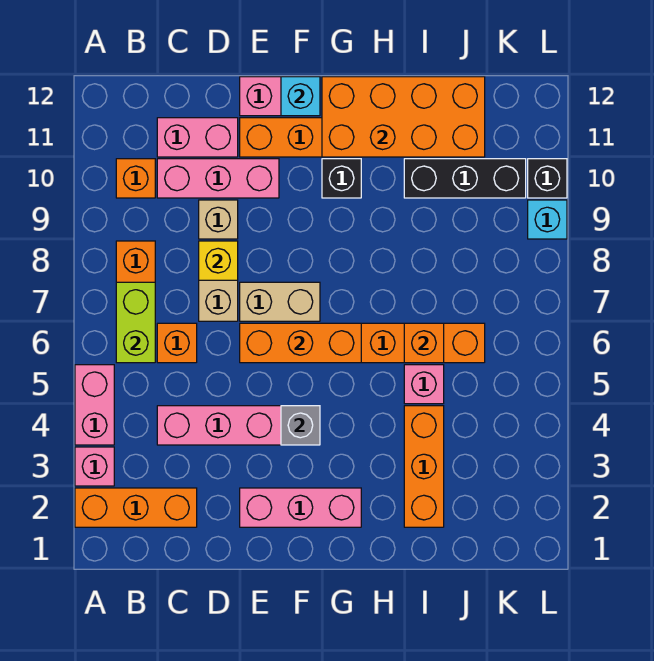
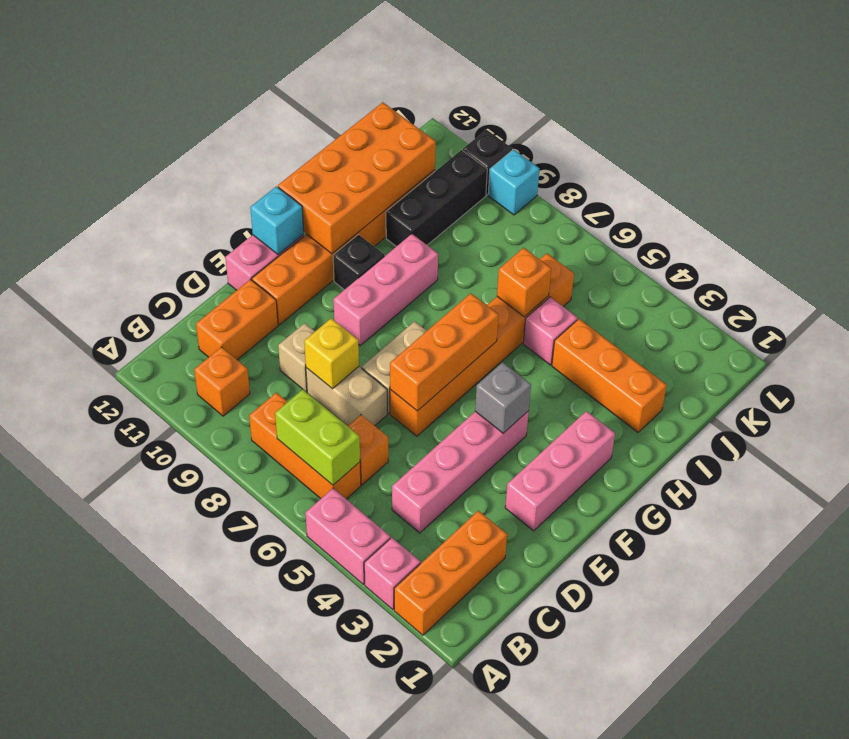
pink 1x3 brick [157,159,279,198] -> pink 1x3 brick moved to [333,234,438,346]
pink 1x2 brick [157,118,238,157] -> orange 1x2 brick [196,279,278,360]

